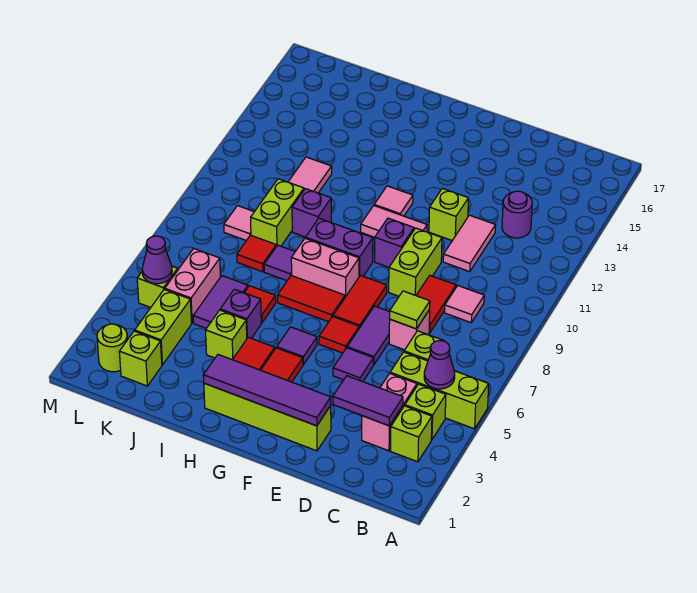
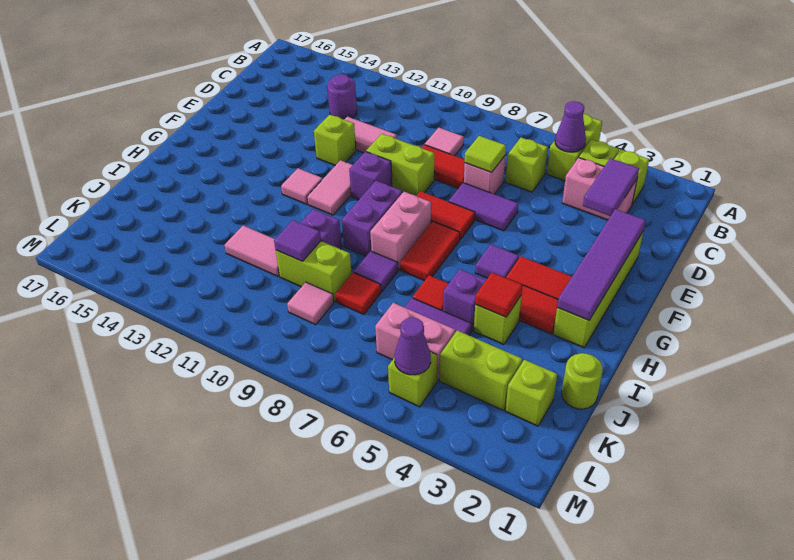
lime 1x3 brick [390,352,489,429] -> lime 1x2 brick [547,114,602,181]
purple 1x1 tile [333,348,373,382] -> purple 1x1 tile moved to [274,220,321,261]
red 1x1 tile [319,317,359,353] -> red 1x1 tile moved to [475,273,523,317]
lime 1x1 round brick [97,324,127,372] -> lime 1x1 round brick moved to [562,353,603,409]

